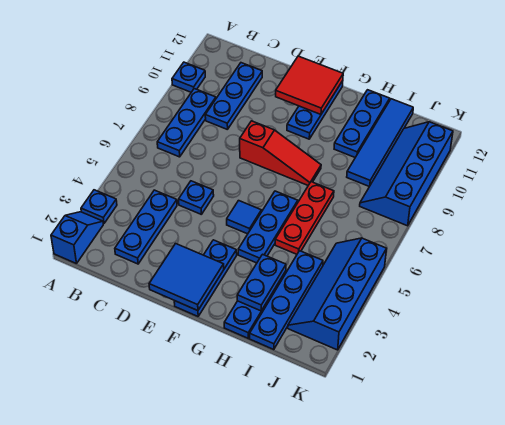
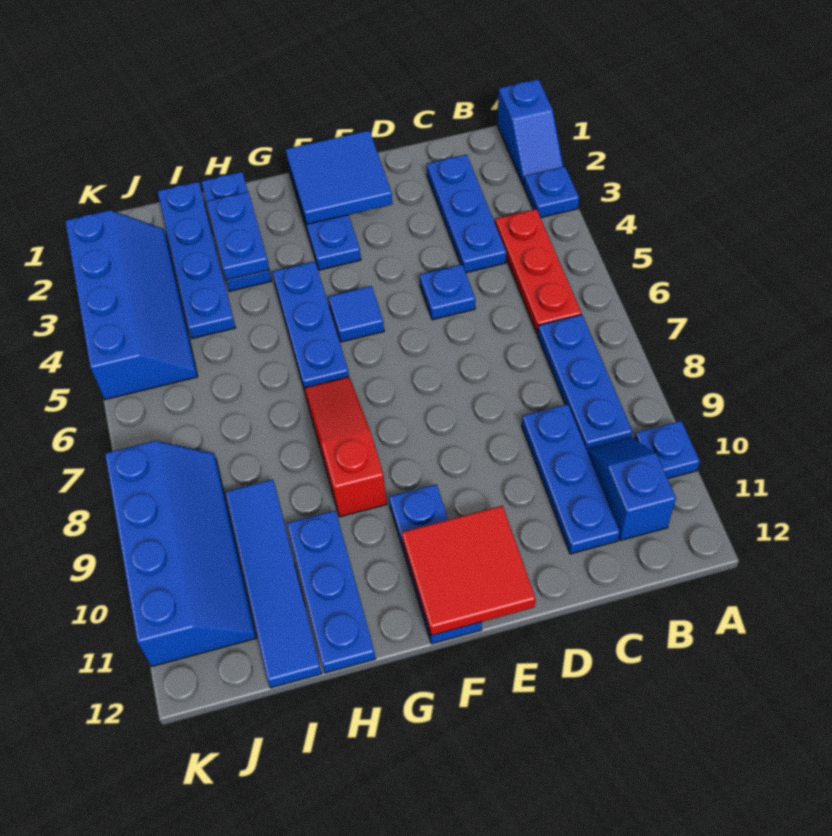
none -> blue 1x2 slope [587,438,676,541]
red 1x3 slope [240,121,321,185] -> red 1x3 slope turned to [304,377,387,517]
red 1x3 plate [275,182,334,254] -> red 1x3 plate moved to [495,209,581,334]

